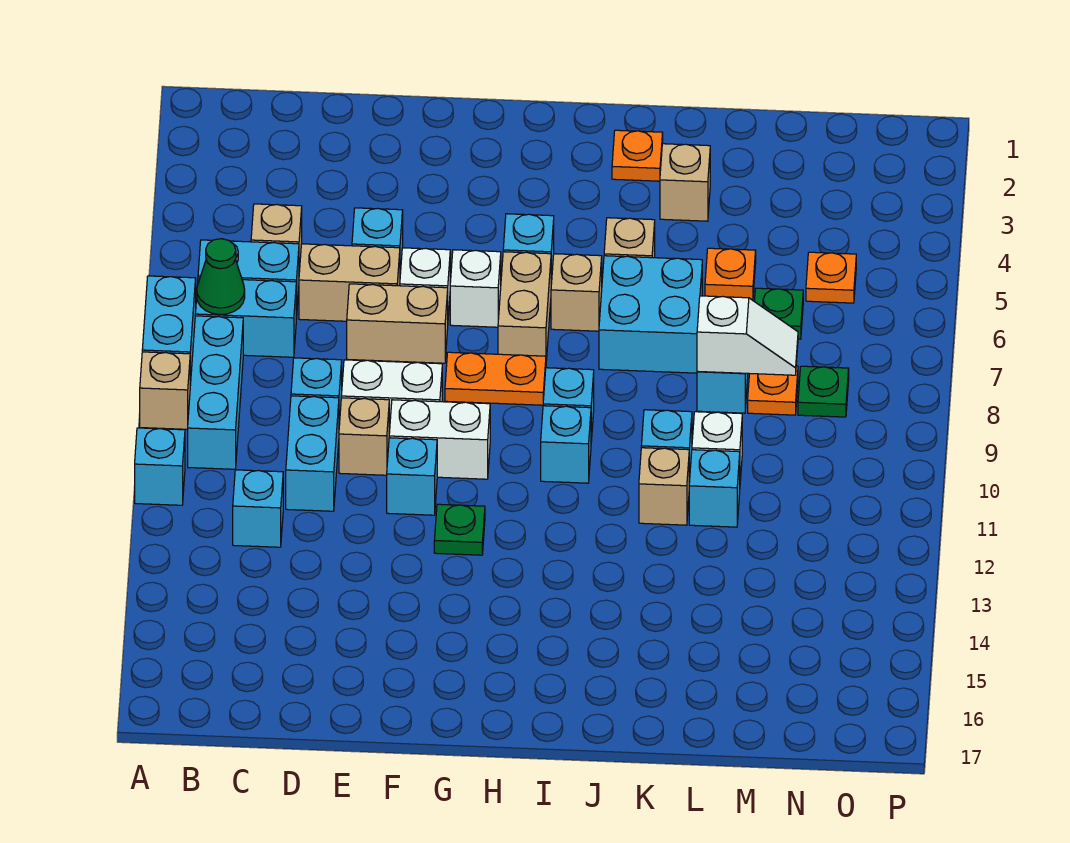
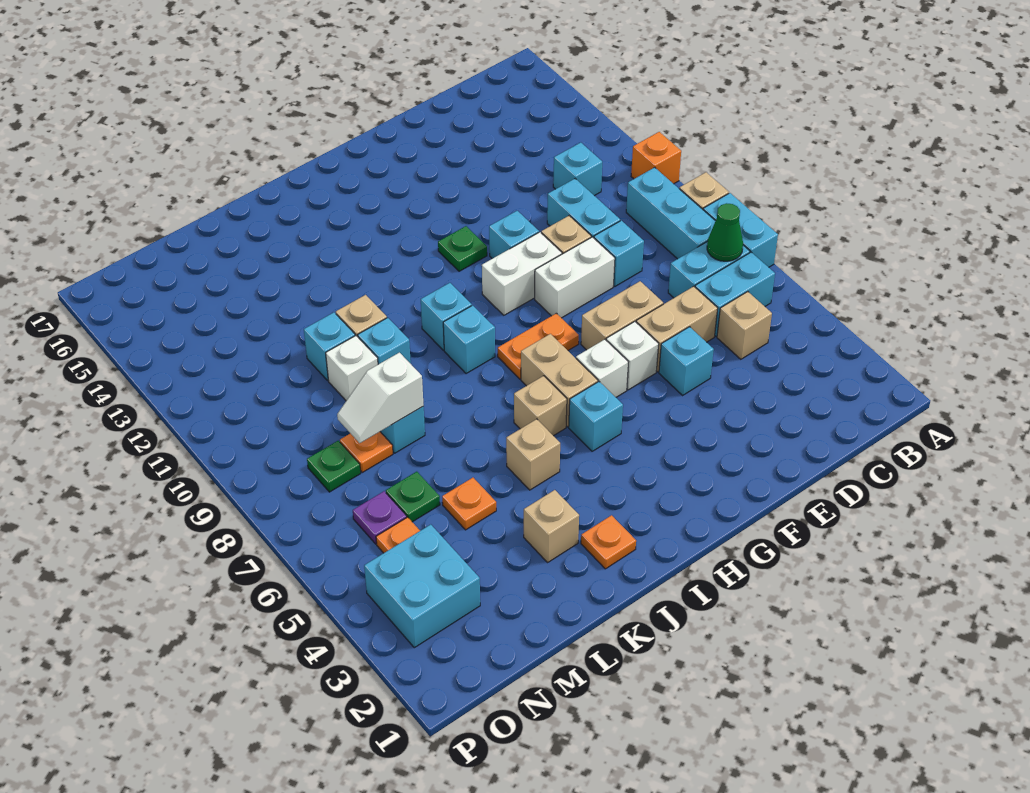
cyan 1x1 brick [135,428,185,505] -> orange 1x1 brick [631,132,681,184]
cyan 2x2 brick [599,256,702,373] -> cyan 2x2 brick moved to [364,525,480,648]
none -> purple 1x1 plate [353,491,407,544]

